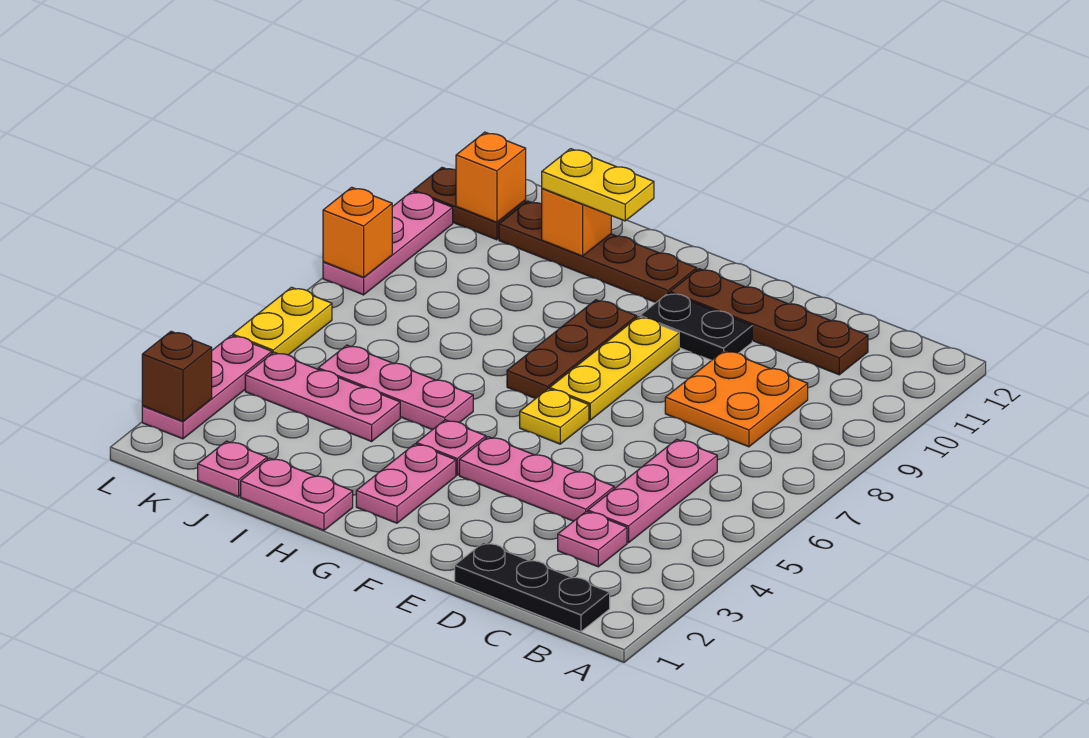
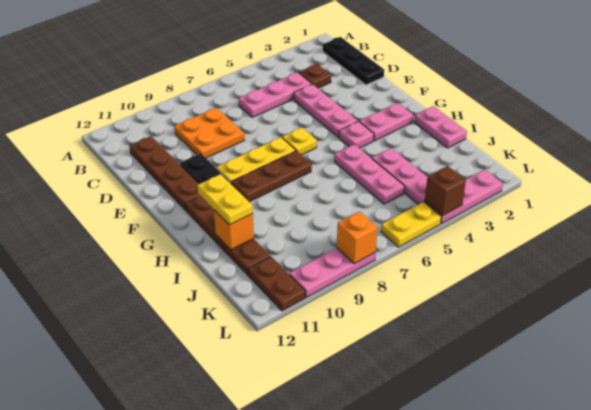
pink 1x1 plate [558,511,627,567] -> brown 1x1 plate [299,64,331,88]
pink 1x1 plate [198,441,267,497] -> none
orange 1x1 brick [456,132,526,222] -> none
brown 1x1 brick [142,331,212,421] -> brown 1x1 brick moved to [425,166,466,216]

